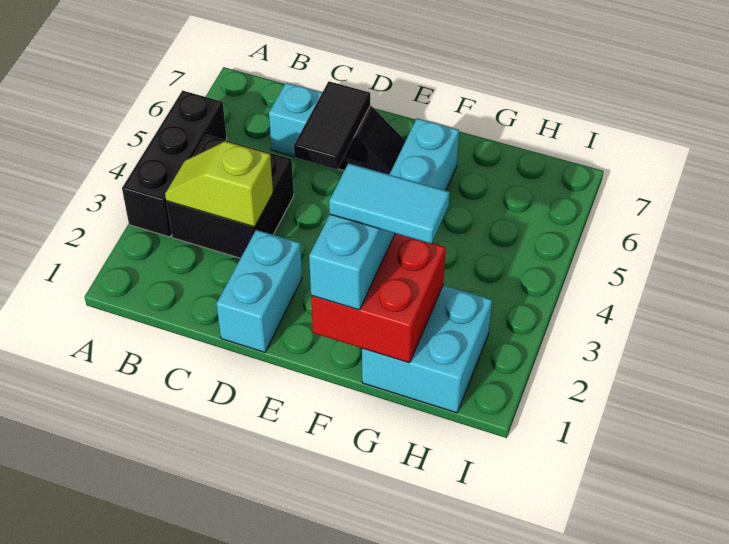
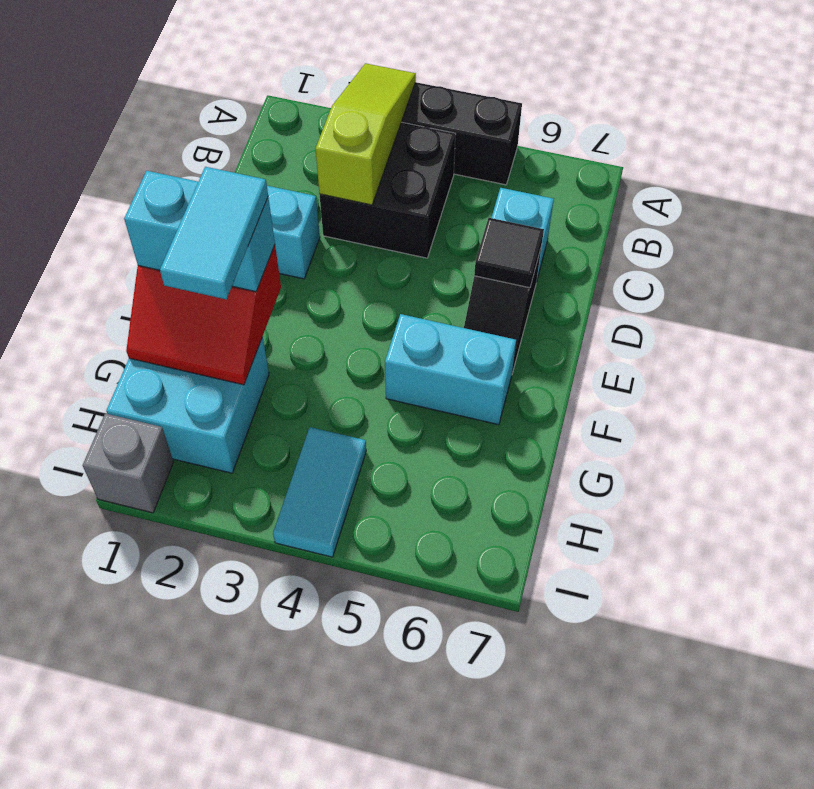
lime 1x2 slope [165,141,273,227] -> lime 1x3 slope [316,63,416,205]
black 1x2 tile [294,81,370,169] -> black 1x1 tile [474,218,544,288]
red 2x2 brick [311,233,446,363] -> red 2x2 slope [126,245,281,385]
none -> cyan 1x2 tile [273,427,366,557]
none -> grey 1x1 brick [83,413,173,513]

